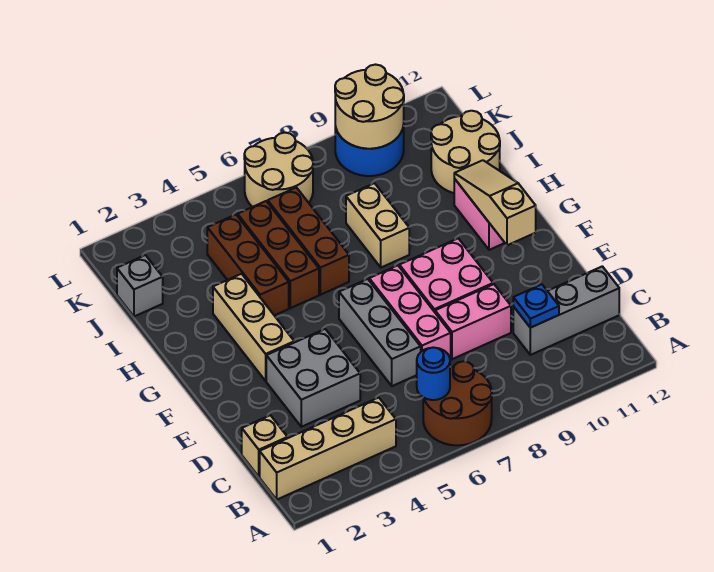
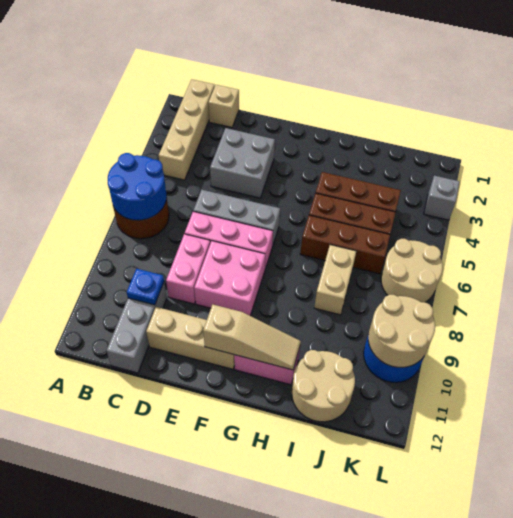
blue 1x1 round brick [417,347,450,400] -> blue 2x2 round brick [108,153,167,220]
tan 1x3 brick [213,274,294,381] -> tan 1x3 brick moved to [146,307,235,369]
tan 1x2 brick [346,183,409,267] -> tan 1x2 brick turned to [314,245,356,315]
grey 1x1 brick [117,255,163,317] -> grey 1x1 brick moved to [424,176,460,220]

